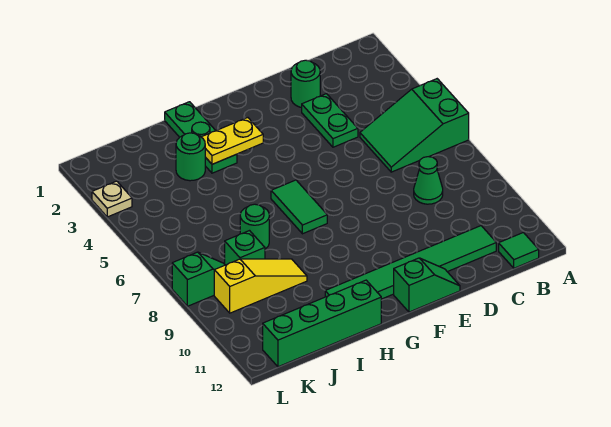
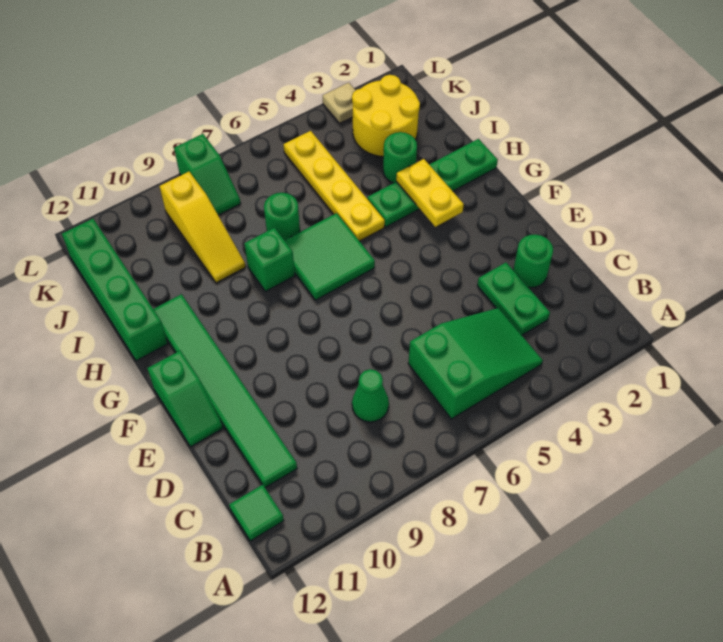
green 2x3 slope [360,79,469,172] -> green 2x3 slope turned to [408,308,543,419]
green 1x2 plate [302,94,358,147] -> green 1x2 plate turned to [477,263,550,335]
green 1x2 tile [271,180,327,234] -> green 2x2 tile [284,213,375,300]
green 1x3 plate [165,102,237,173] -> green 1x4 plate [367,139,498,227]
none -> yellow 1x4 plate [283,131,385,241]
none -> yellow 2x2 round brick [352,75,420,157]
green 1x1 brick [225,231,265,265] -> green 1x1 brick moved to [244,228,295,292]

